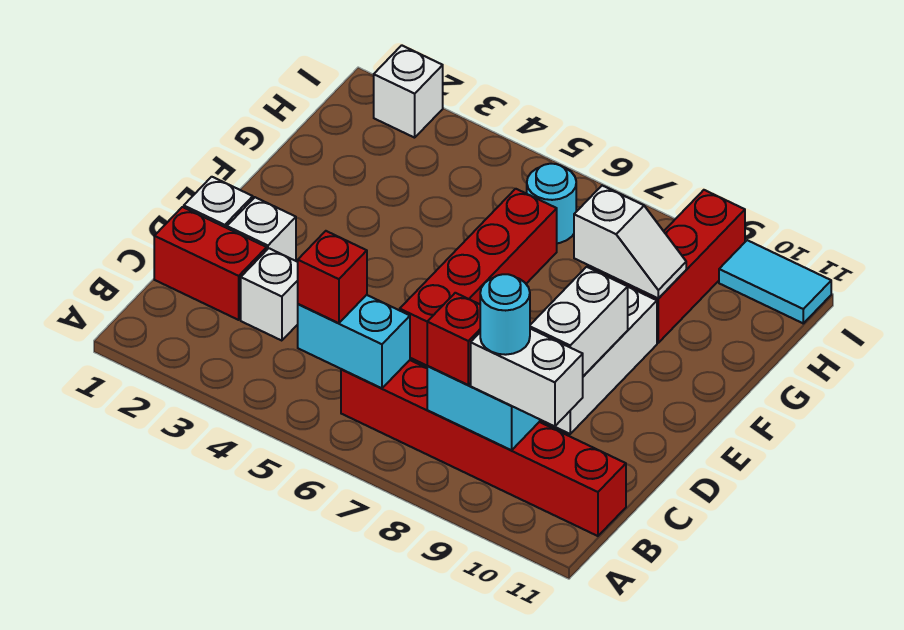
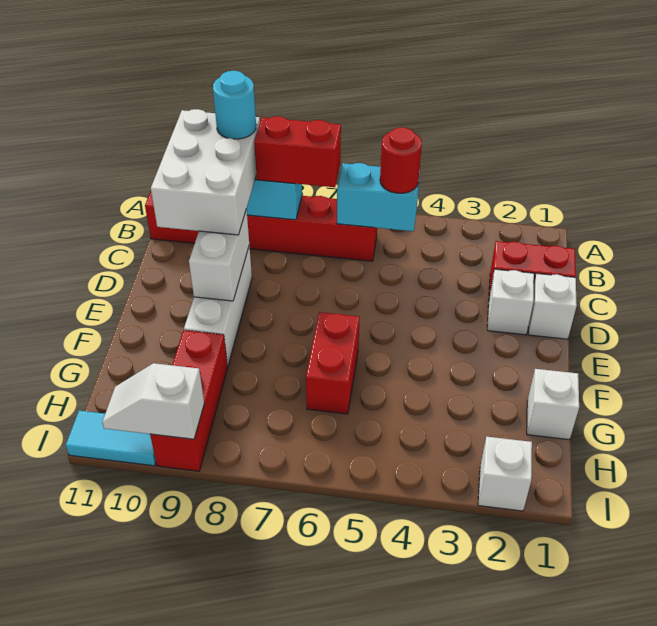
red 1x1 brick [298,231,367,323] -> red 1x1 round brick [380,127,422,193]
red 1x1 brick [427,293,480,385] -> red 1x2 brick [254,116,341,187]
white 1x2 brick [471,329,583,427] -> white 2x3 brick [151,109,260,235]
white 1x1 brick [241,248,298,341] -> white 1x1 brick moved to [527,369,579,440]
red 1x4 brick [400,189,557,365] -> red 1x2 brick [306,312,359,414]
white 1x2 slope [574,186,686,298] -> white 1x2 slope moved to [102,363,204,439]
cyan 1x1 round brick [527,164,576,243] -> none

